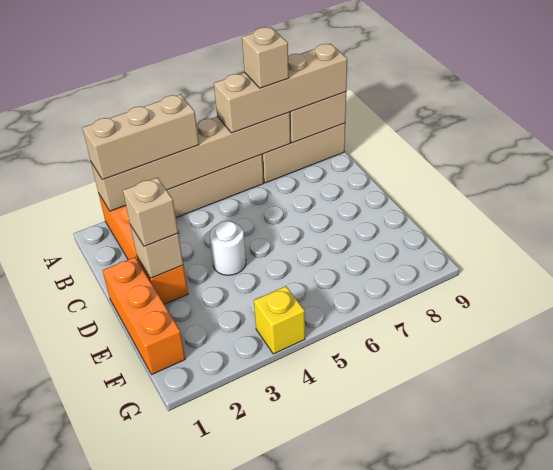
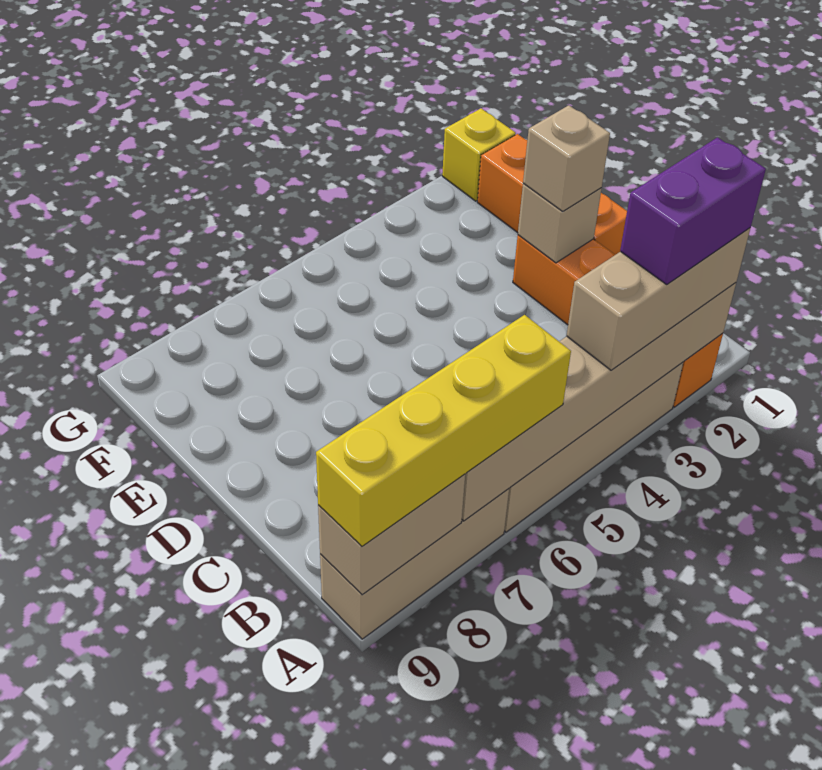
none -> purple 1x2 brick [620,137,766,285]
tan 1x4 brick [214,44,347,133] -> yellow 1x4 brick [316,315,571,546]
tan 1x1 brick [242,27,289,88] -> none
white 1x1 round brick [209,221,246,275] -> none
yellow 1x1 brick [254,286,305,354] -> yellow 1x1 brick moved to [442,108,516,201]

